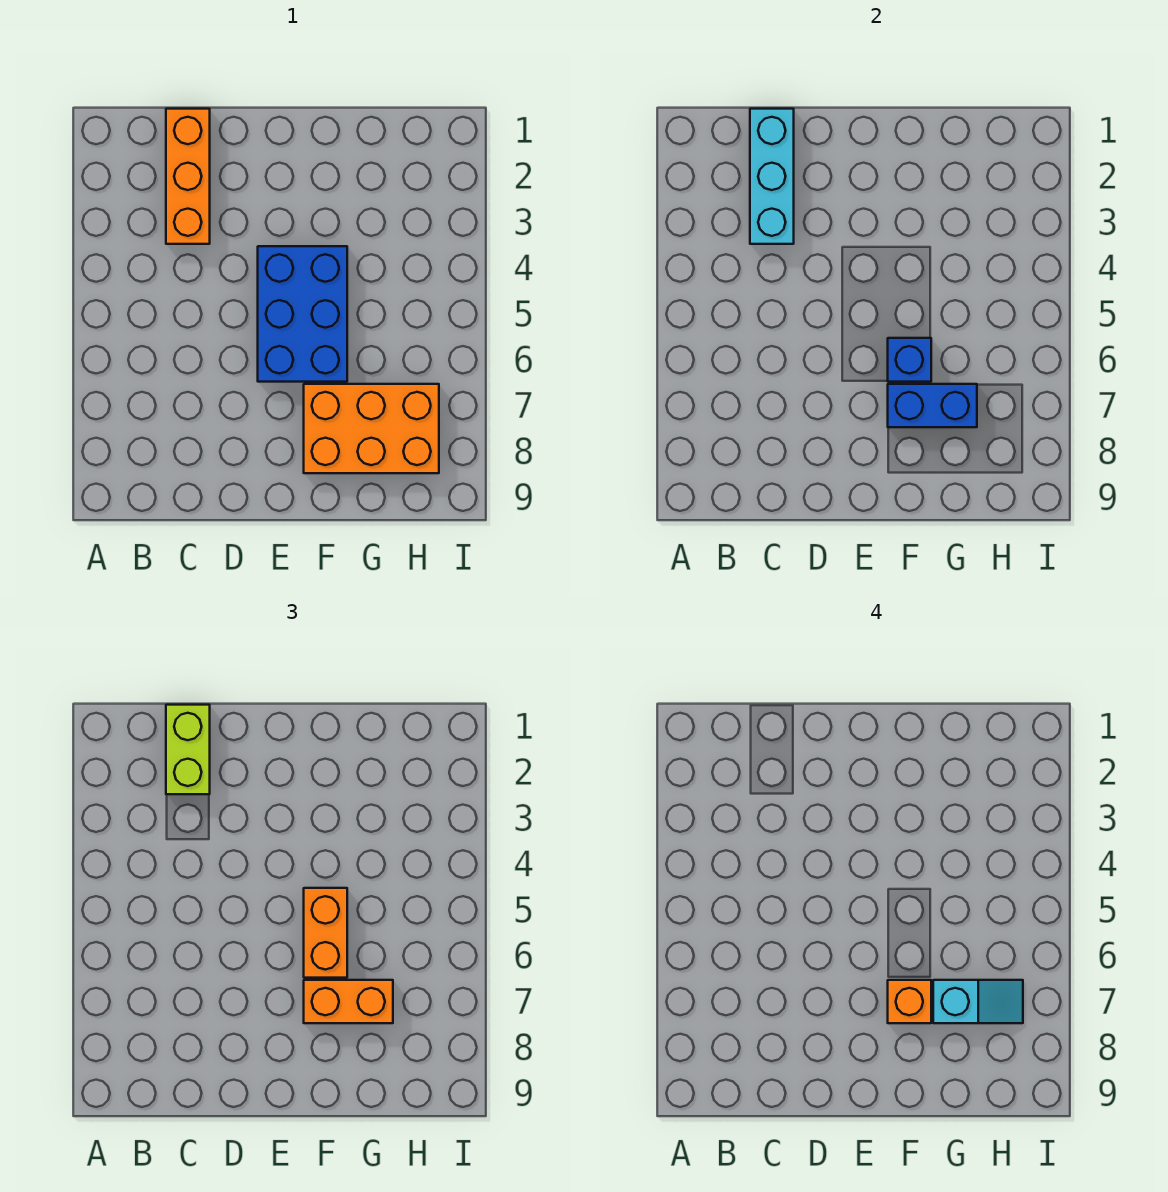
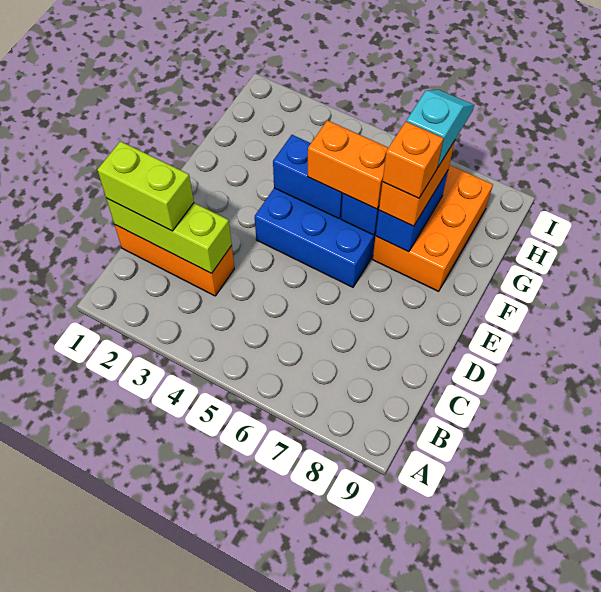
cyan 1x3 brick [750,109,794,244] -> lime 1x3 brick [106,198,232,273]
none -> blue 1x2 brick [273,135,343,218]

